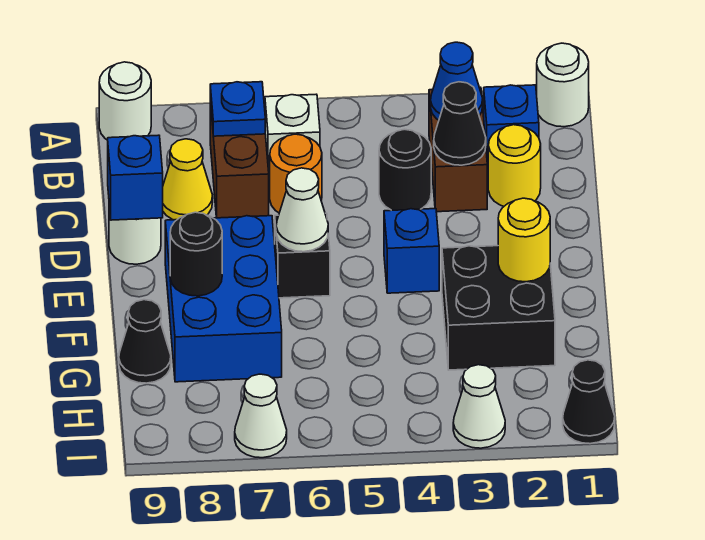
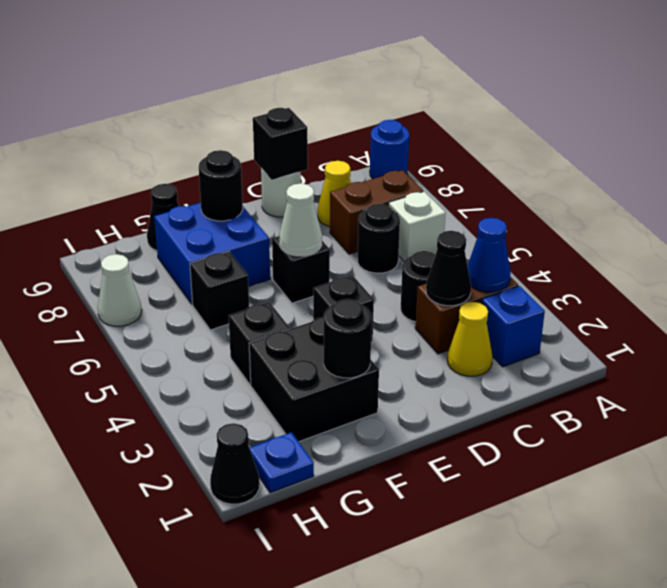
white 1x1 round brick [537,43,589,127] -> none
white 1x1 round brick [99,62,151,140] -> blue 1x1 round brick [370,120,409,179]
blue 1x1 plate [210,82,265,136] -> blue 1x1 plate moved to [249,432,314,493]
yellow 1x1 round brick [488,125,541,206] -> yellow 1x1 cone [447,302,493,376]
orange 1x1 round brick [270,134,322,213] -> black 1x1 round brick [357,204,400,273]
blue 1x1 brick [108,135,163,220] -> black 1x1 brick [253,108,308,180]
blue 1x1 brick [384,209,439,293] -> black 1x1 brick [313,275,374,342]
blue 2x3 brick [165,216,282,382] -> blue 2x2 brick [154,202,270,304]
yellow 1x1 round brick [498,198,550,282] -> black 1x1 round brick [324,299,372,378]
none -> black 1x1 brick [229,302,290,384]
none -> black 1x1 brick [190,252,249,330]
white 1x1 cone [453,365,505,448] -> none

